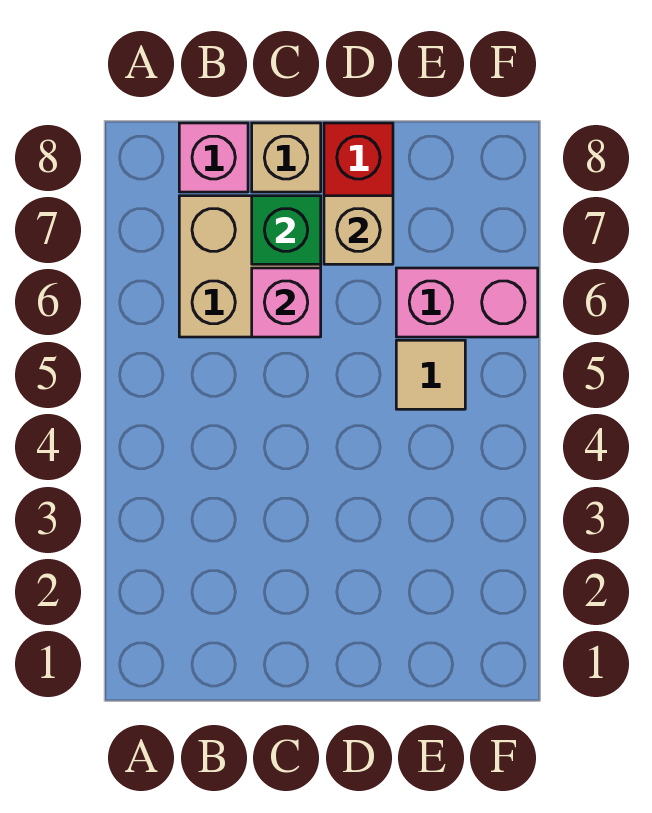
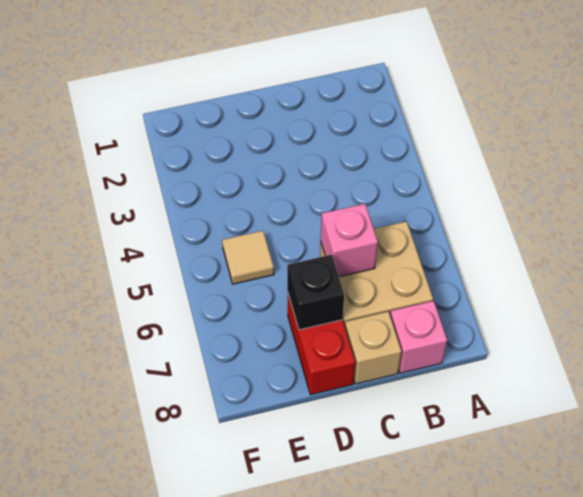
green 1x1 brick [252,196,321,264] -> none
tan 1x1 brick [324,196,393,264] -> black 1x1 brick [287,255,344,330]
pink 1x2 brick [396,268,538,337] -> none

